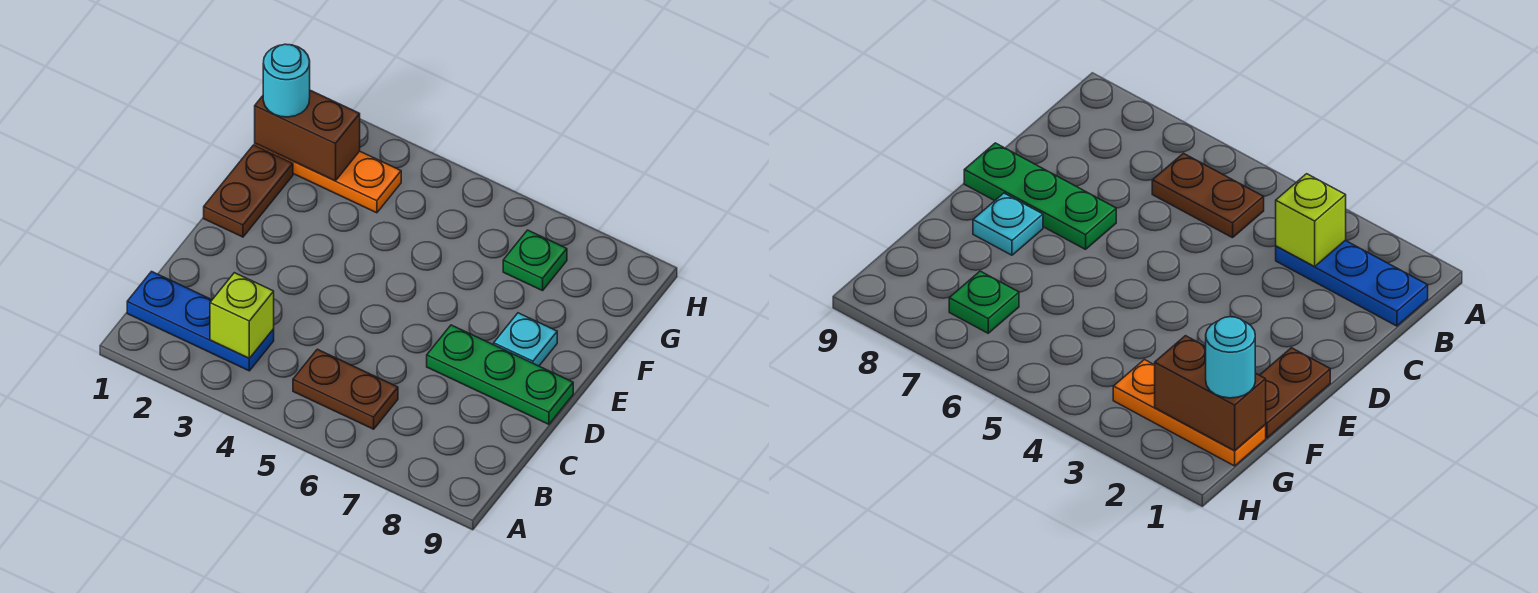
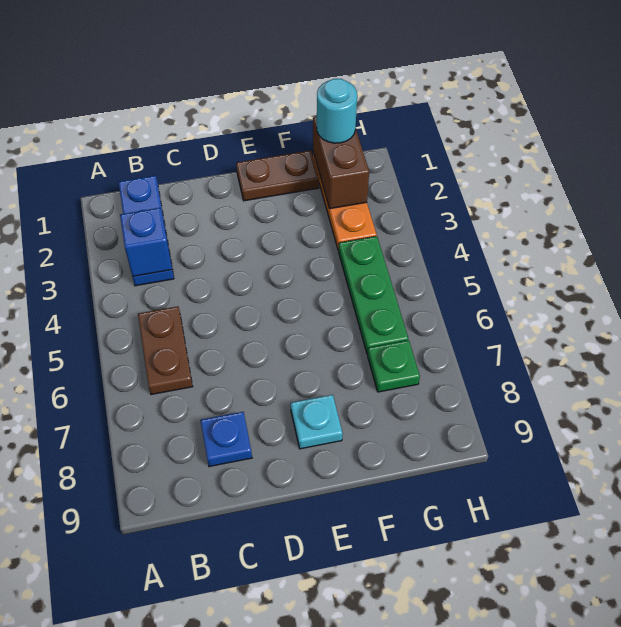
lime 1x1 brick [210,273,274,358] -> blue 1x1 brick [120,208,172,276]
none -> blue 1x1 plate [201,412,252,467]
green 1x3 plate [427,325,573,424] -> green 1x3 plate moved to [339,236,408,354]

